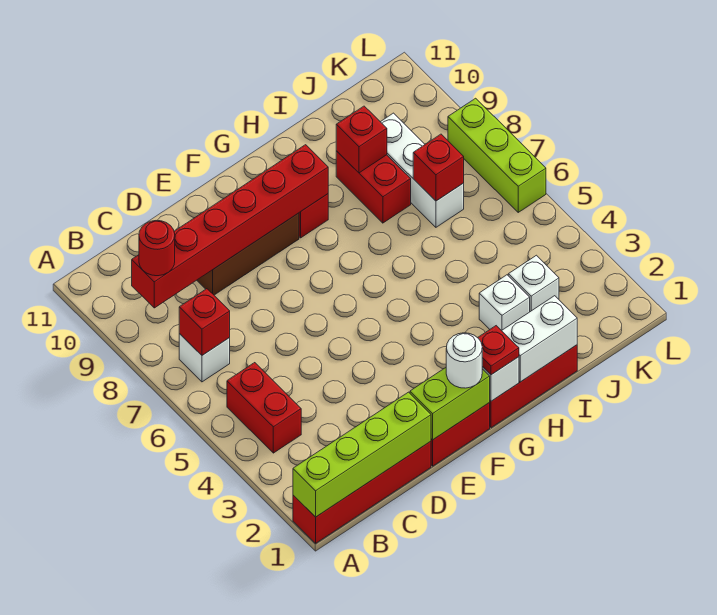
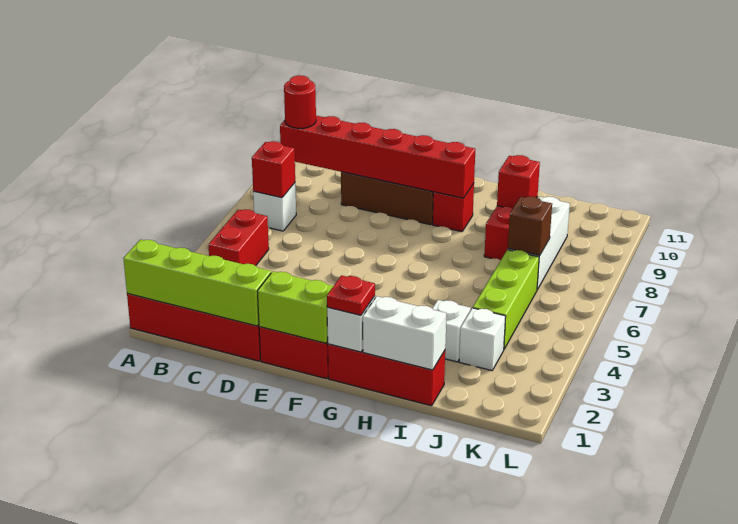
white 1x1 round brick [446,333,482,388] -> none
red 1x1 brick [413,134,464,201] -> brown 1x1 brick [508,196,552,256]
lime 1x3 brick [448,98,546,212] -> lime 1x3 brick moved to [473,250,539,349]

